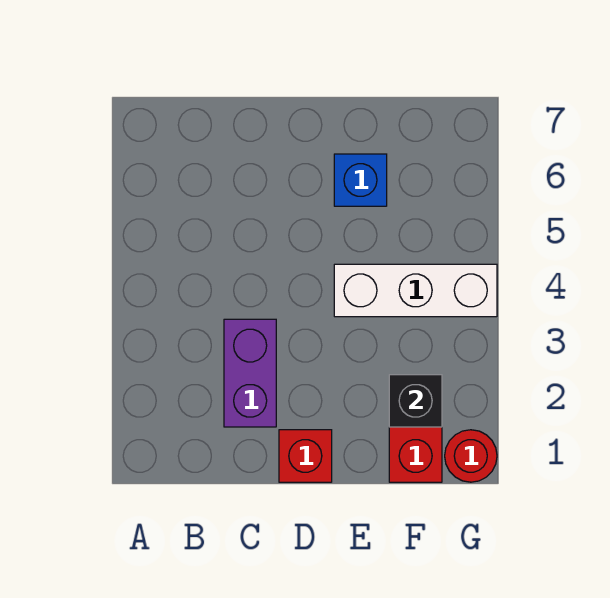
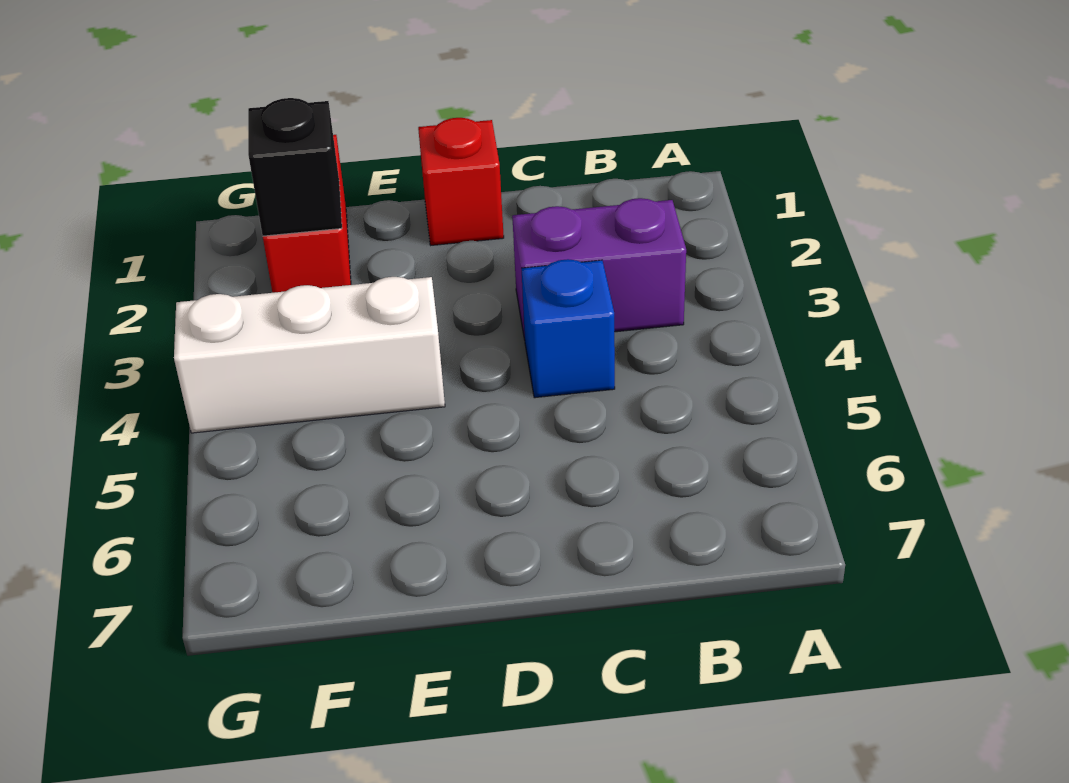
purple 1x2 brick [224,319,276,427] -> purple 1x2 brick turned to [512,198,686,340]
blue 1x1 brick [334,154,387,206] -> blue 1x1 brick moved to [521,259,615,398]
red 1x1 round brick [445,430,497,482] -> none

